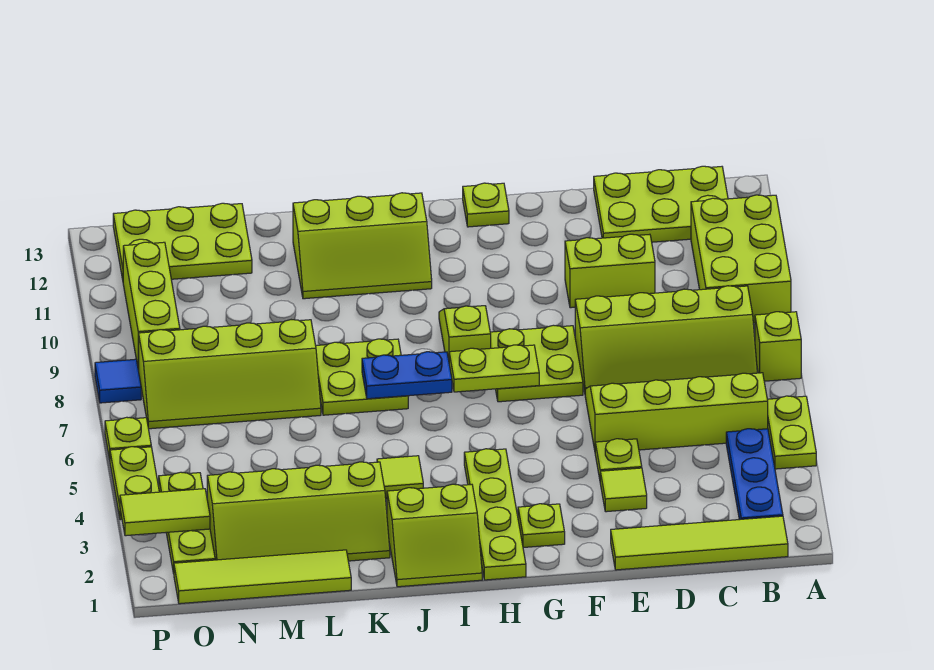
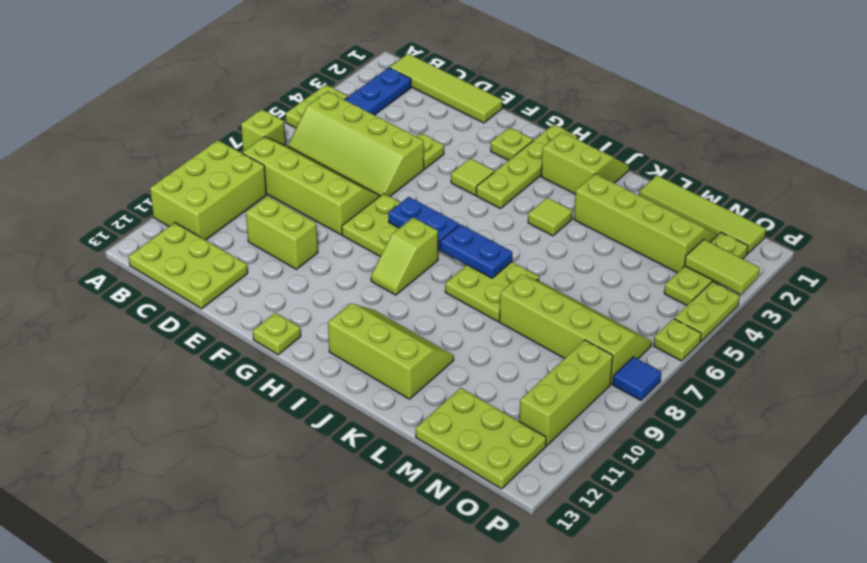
lime 1x1 tile [600,468,647,512] -> lime 1x1 tile moved to [451,158,494,195]
lime 1x2 plate [449,345,539,392] -> blue 1x2 plate [388,197,459,249]

